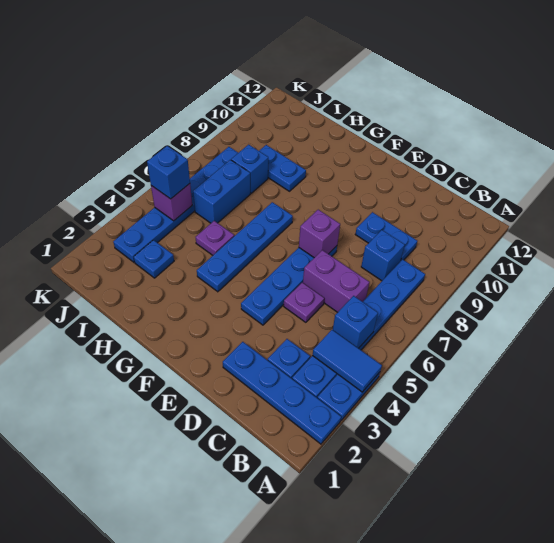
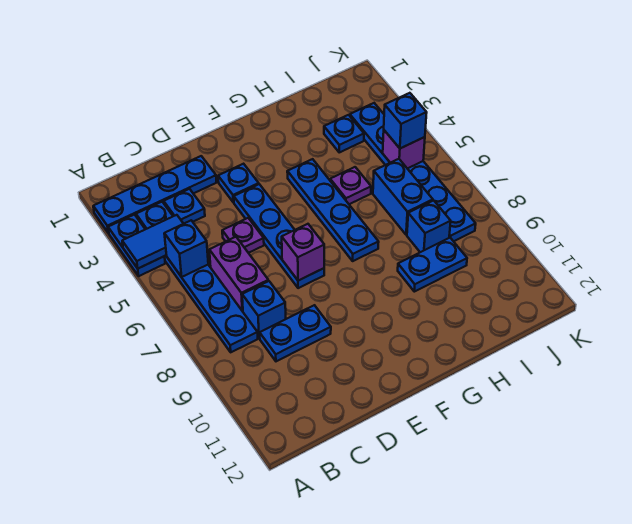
purple 1x2 brick [303,250,369,312] -> purple 1x2 brick turned to [209,237,268,311]
none -> blue 1x1 plate [218,164,259,203]

